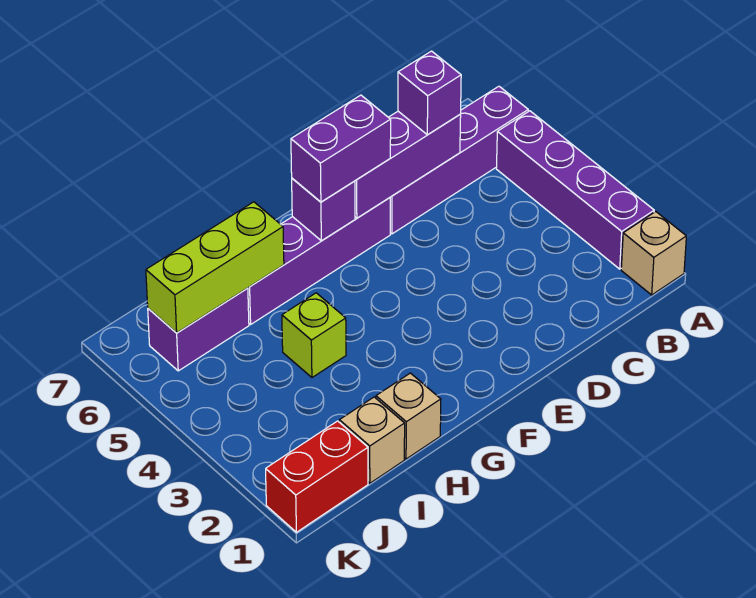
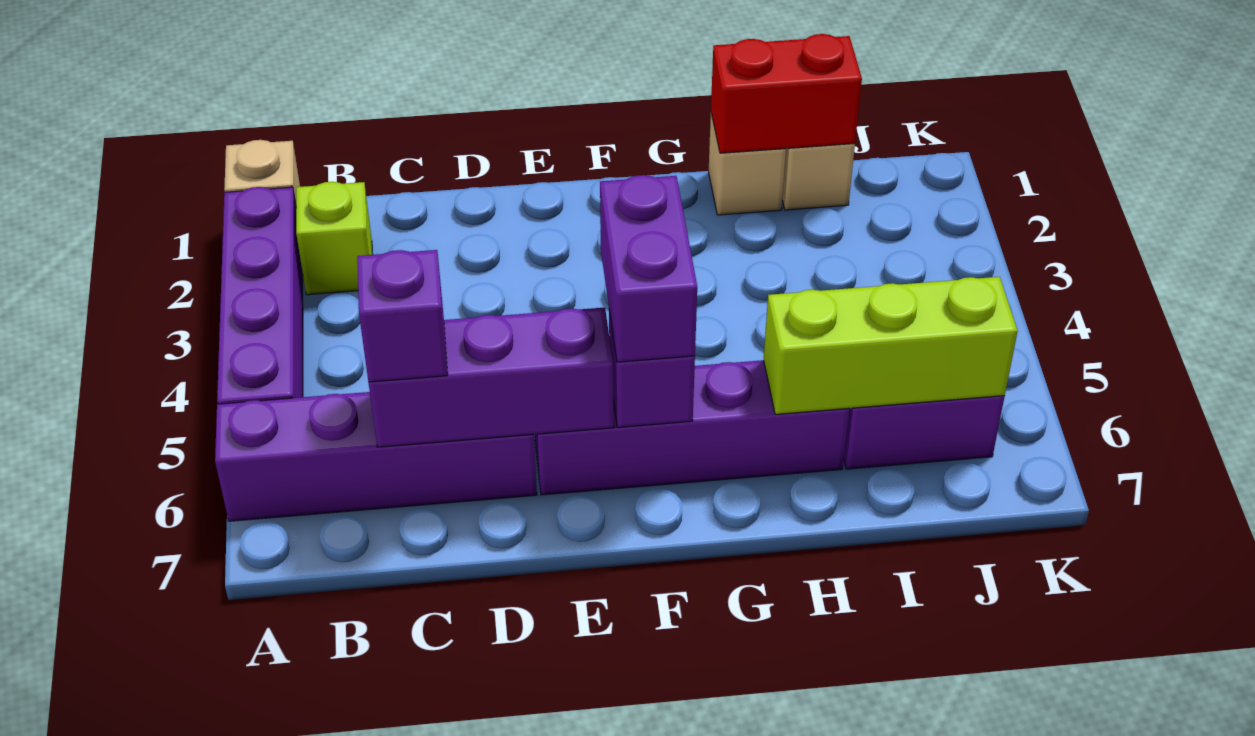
purple 1x2 brick [291,95,391,202] -> purple 1x2 brick turned to [600,175,697,362]
lime 1x1 brick [282,293,346,377] -> lime 1x1 brick moved to [296,182,373,295]
red 1x2 brick [266,421,368,532] -> red 1x2 brick moved to [711,34,862,153]

